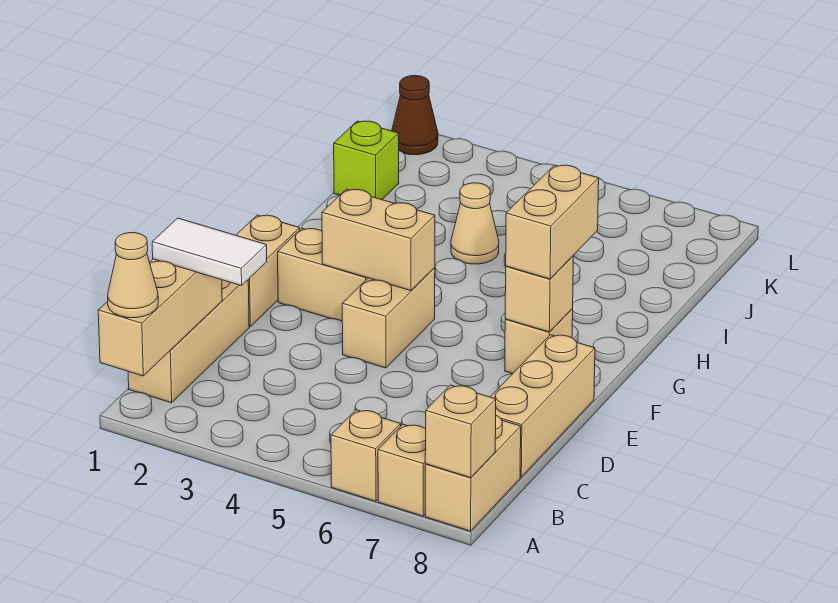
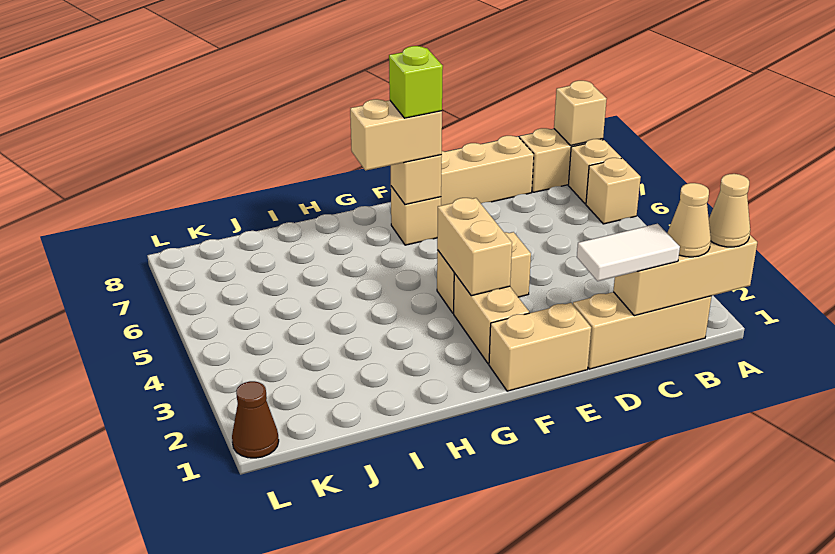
white 1x2 tile [152,218,267,286] -> white 1x2 tile turned to [577,224,680,281]
tan 1x1 cone [451,183,499,264] -> tan 1x1 cone moved to [667,183,711,257]
lime 1x1 brick [334,121,399,200] -> lime 1x1 brick moved to [389,46,443,118]

